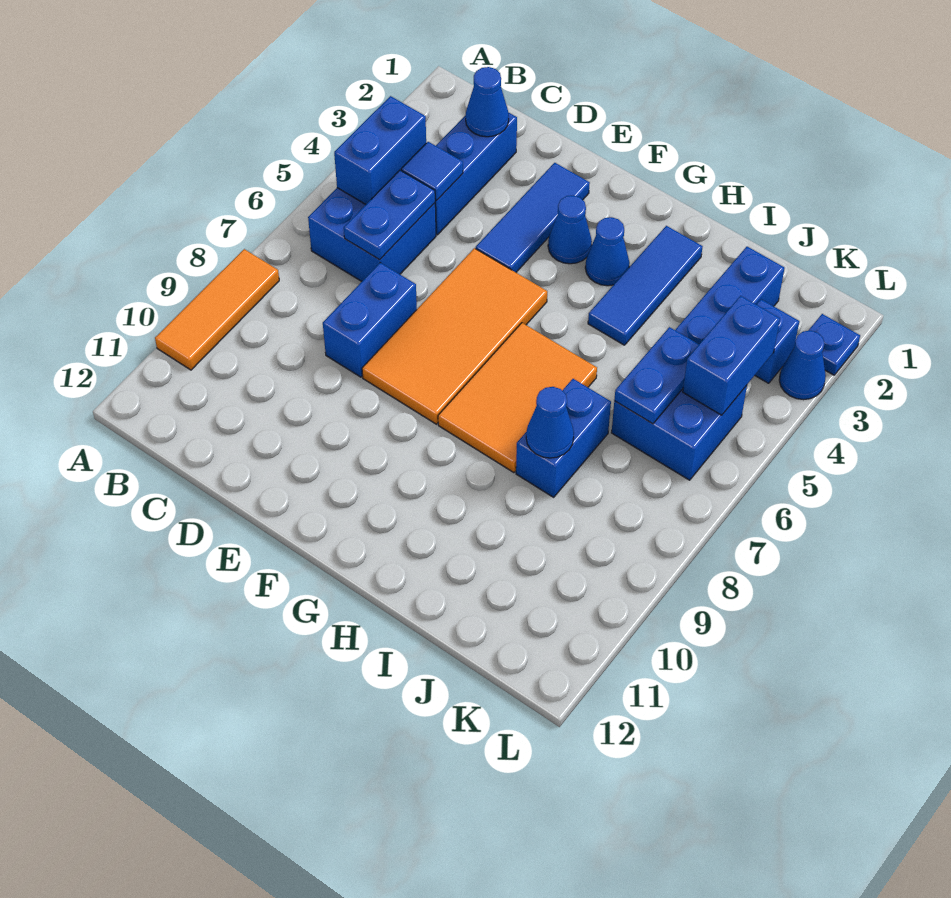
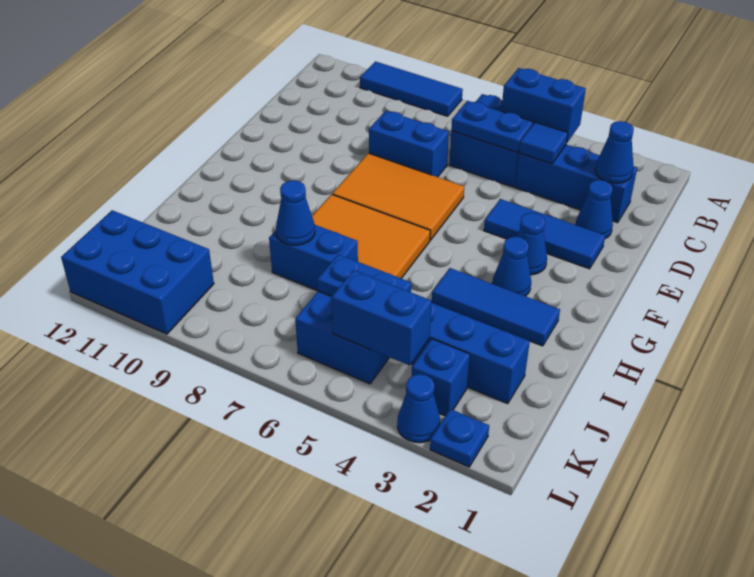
orange 1x3 tile [155,249,279,370] -> blue 1x3 tile [360,61,463,116]
none -> blue 1x1 cone [575,180,613,239]
orange 2x4 tile [362,248,547,424] -> orange 2x3 tile [332,153,464,240]
none -> blue 2x3 brick [61,210,214,334]

